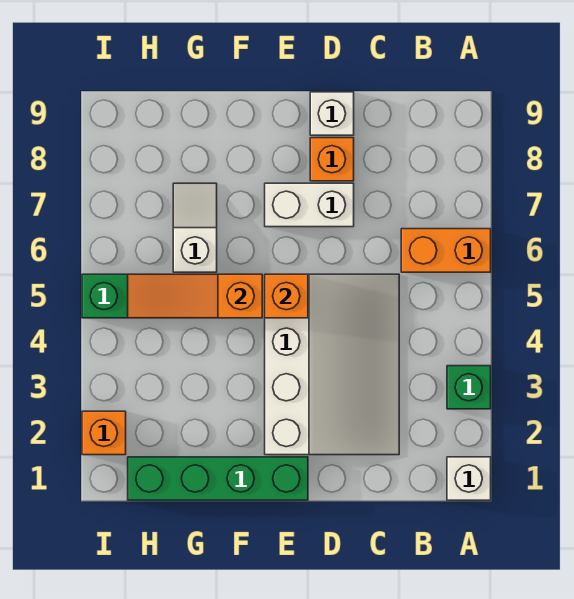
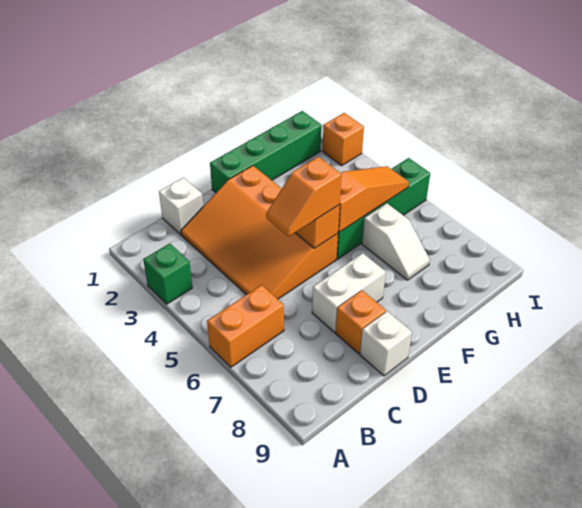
white 1x1 brick [447,457,491,500] -> white 1x1 brick moved to [159,178,203,234]
white 3x4 slope [265,274,399,455] -> orange 3x4 slope [181,166,338,299]
none -> orange 1x2 slope [266,157,341,236]

